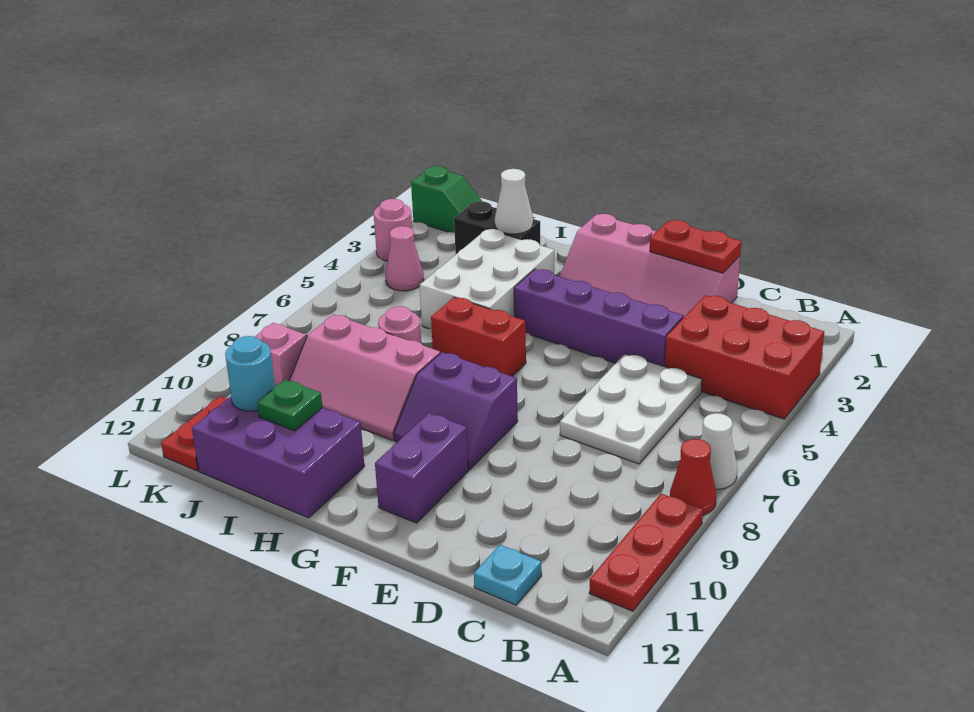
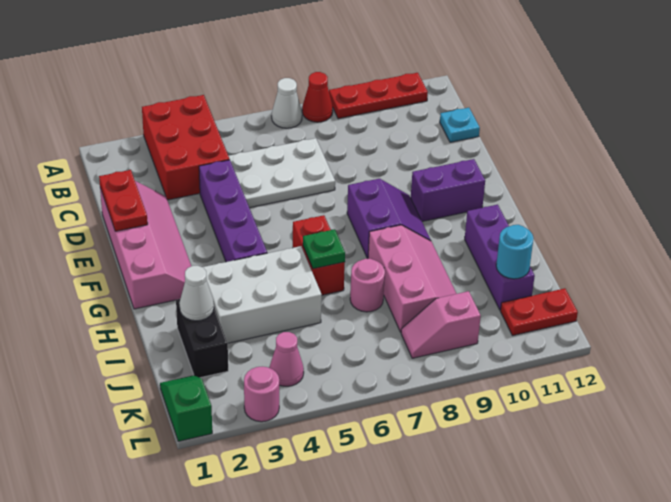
purple 2x3 brick [192,397,364,518] -> purple 1x3 brick [465,205,535,310]
green 1x1 plate [257,379,322,431] -> green 1x1 plate moved to [303,229,345,269]

